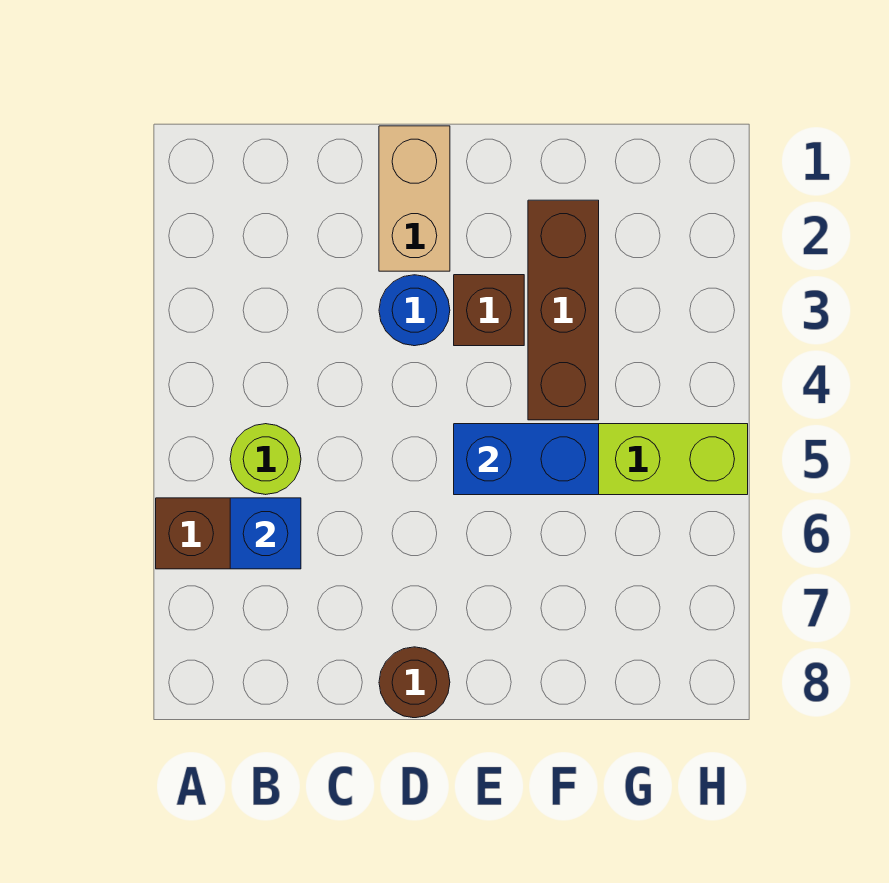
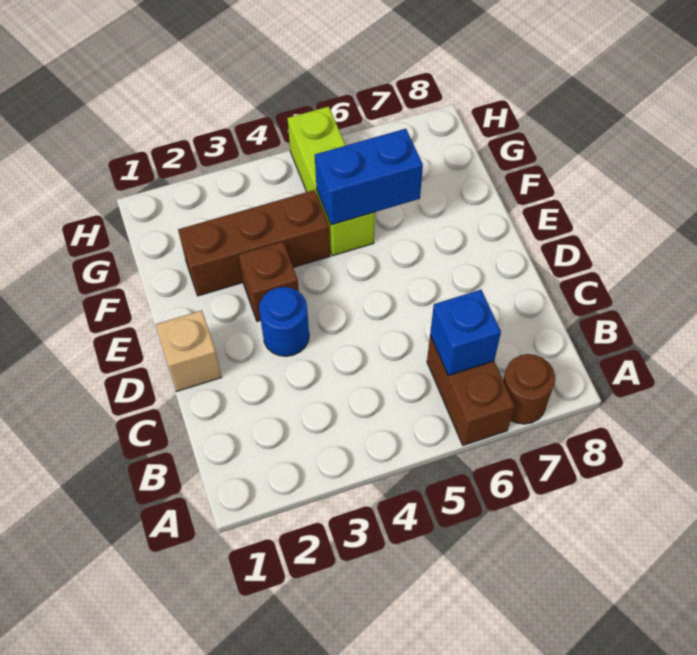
lime 1x1 round brick [230,424,301,495] -> none
tan 1x2 brick [379,126,450,271] -> tan 1x1 brick [156,310,222,391]
brown 1x1 round brick [379,647,450,718] -> brown 1x1 round brick moved to [503,354,555,424]
blue 1x2 brick [454,424,599,495] -> blue 1x2 brick turned to [315,129,423,225]

